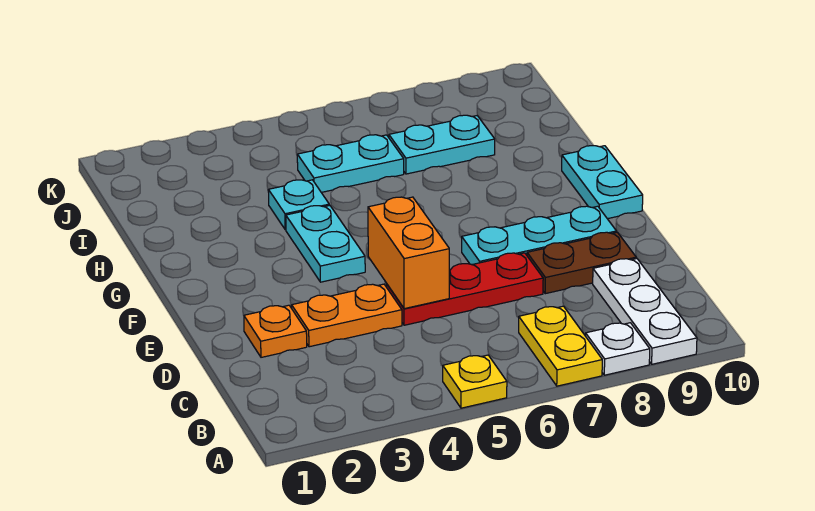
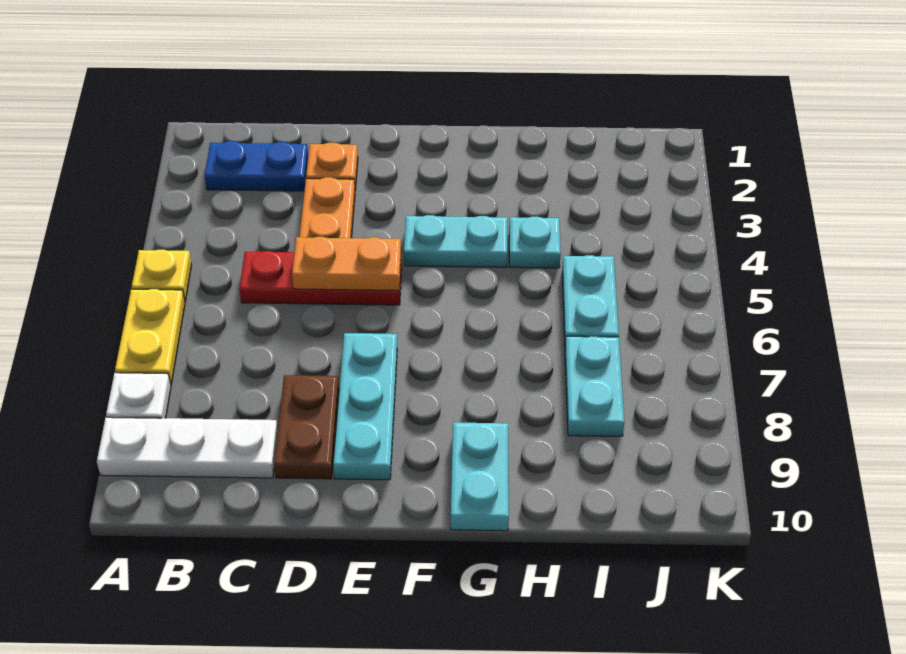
yellow 1x2 plate [519,306,602,386] -> yellow 1x2 plate turned to [115,289,185,385]
none -> blue 1x2 plate [205,141,308,191]
red 1x3 plate [387,253,543,325] -> red 1x3 plate turned to [240,251,402,305]
orange 1x2 brick [368,197,449,309] -> orange 1x2 plate [292,237,401,291]
cyan 1x2 plate [562,146,643,219] -> cyan 1x2 plate turned to [451,422,509,531]

